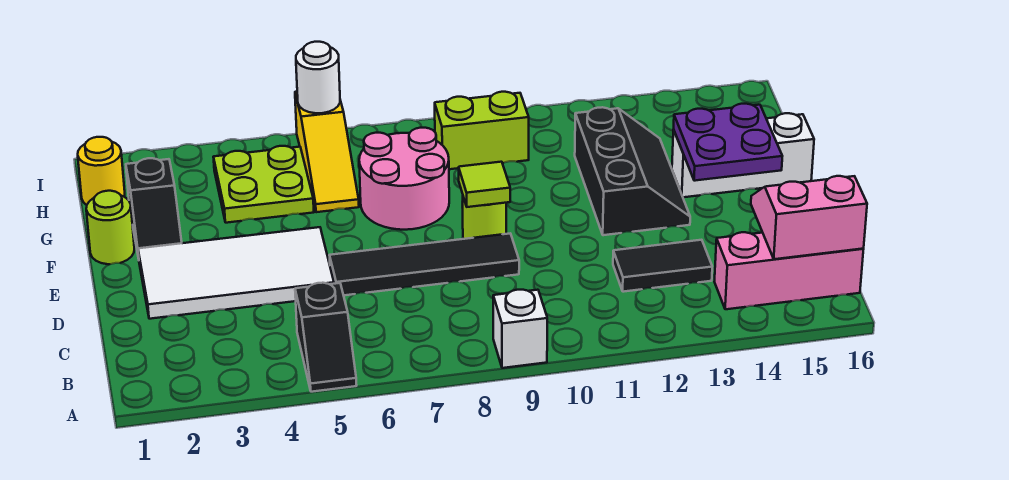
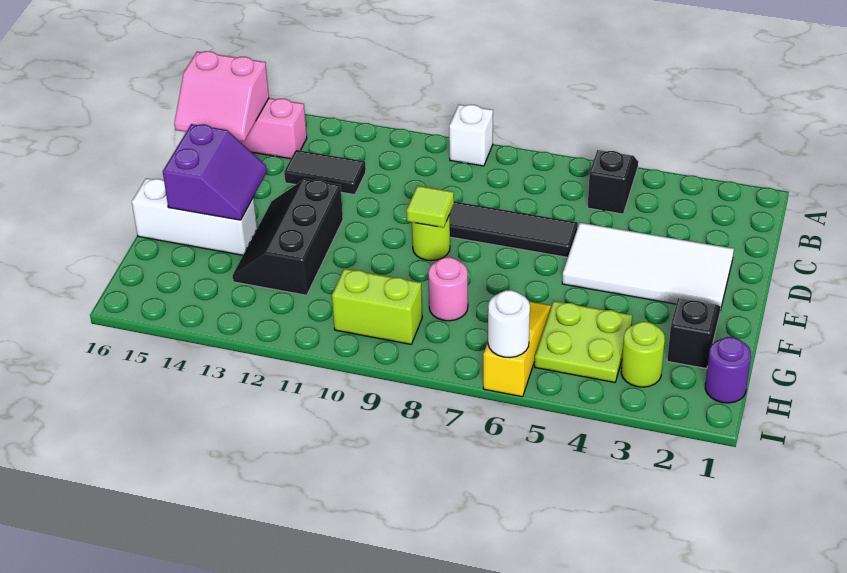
purple 2x2 plate [674,104,782,181] -> purple 2x2 slope [163,124,267,220]
lime 1x1 round brick [86,191,134,264] -> lime 1x1 round brick moved to [621,322,665,387]
pink 2x2 round brick [359,128,449,230] -> pink 1x1 round brick [428,257,468,321]
yellow 1x1 round brick [78,137,125,205] -> purple 1x1 round brick [705,337,751,403]

